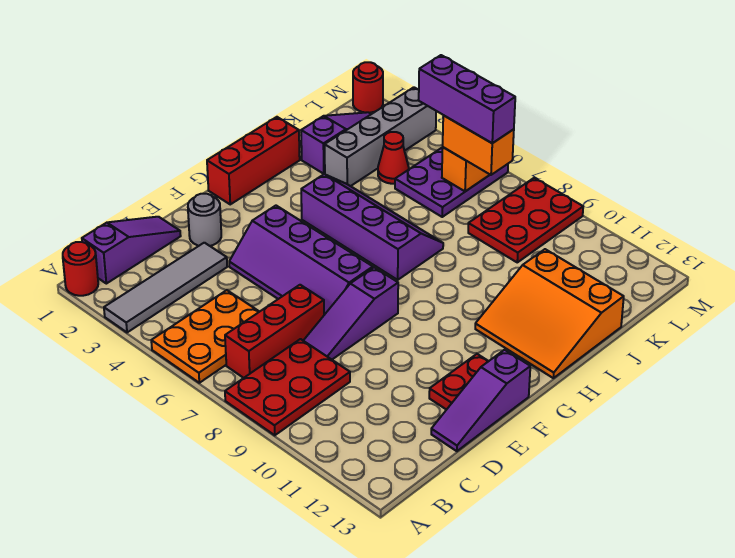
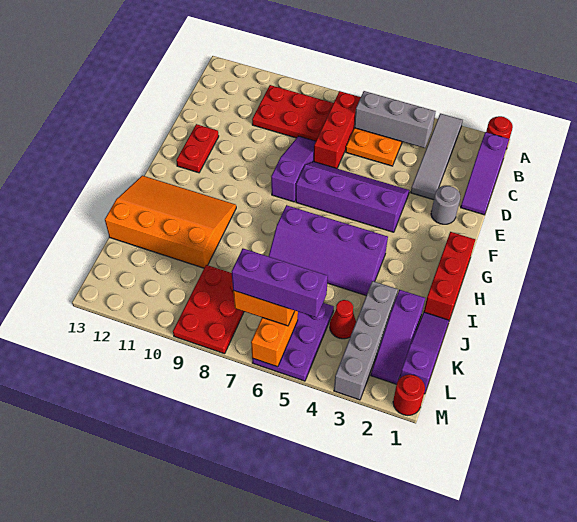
red 2x3 plate [225,339,350,435] -> red 2x3 plate turned to [252,85,334,141]
none -> grey 1x3 brick [354,91,436,148]
purple 1x3 slope [431,350,530,451] -> purple 1x3 slope moved to [400,312,449,394]
orange 3x3 slope [475,249,624,378] -> orange 3x4 slope [105,176,236,268]

